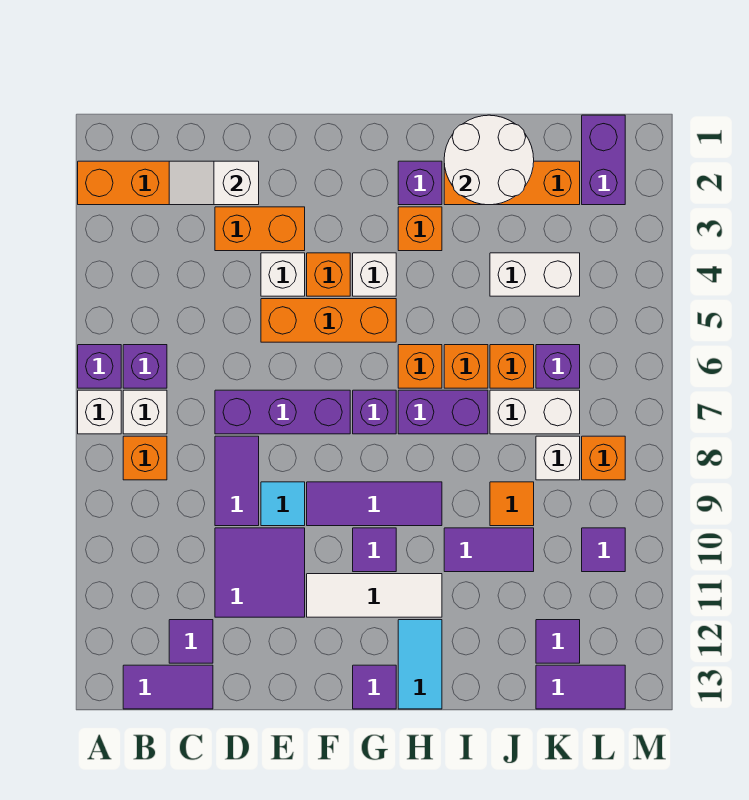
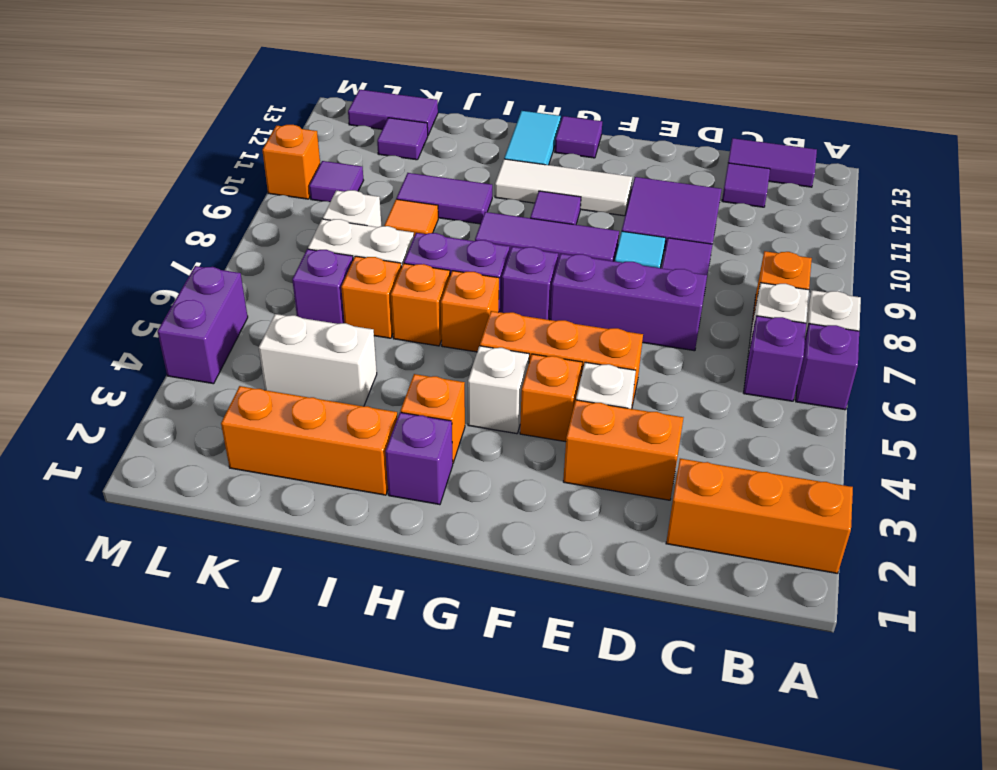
white 1x2 slope [169,161,259,205] -> none
white 2x2 round brick [444,115,534,205] -> none
purple 1x2 brick [582,115,625,205] -> purple 1x2 brick moved to [157,266,248,384]
orange 1x1 brick [582,436,625,480] -> orange 1x1 brick moved to [262,125,320,199]

